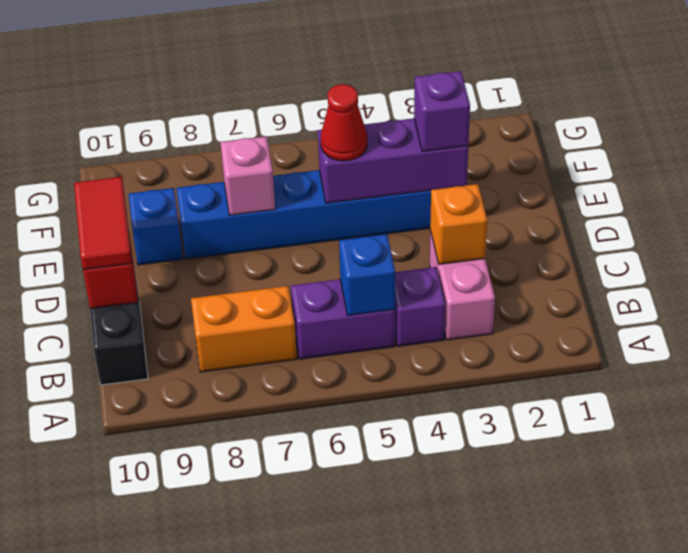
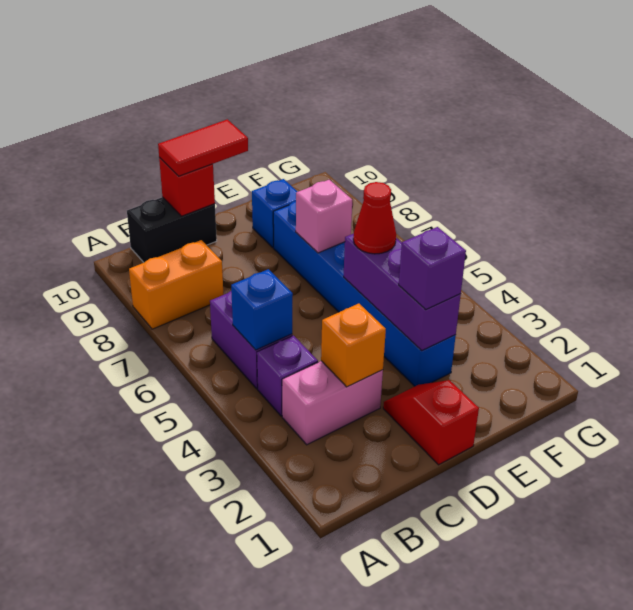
orange 1x2 brick [191,286,297,372] -> orange 1x2 brick turned to [129,240,224,329]
none -> red 1x2 slope [383,380,479,465]

